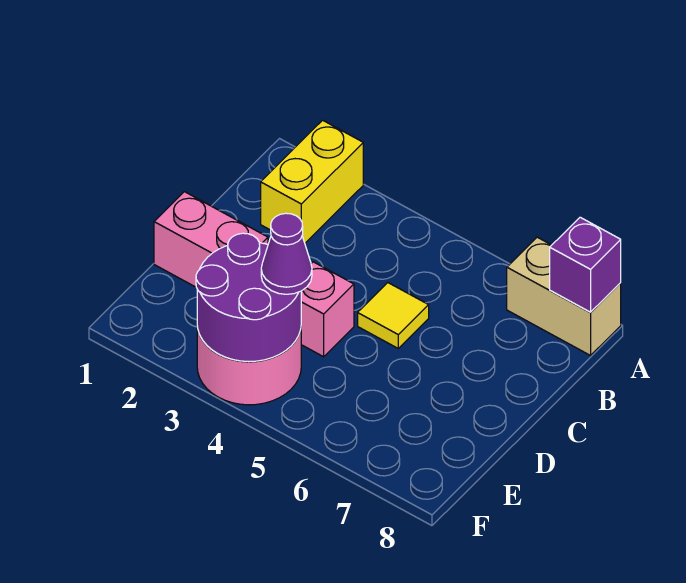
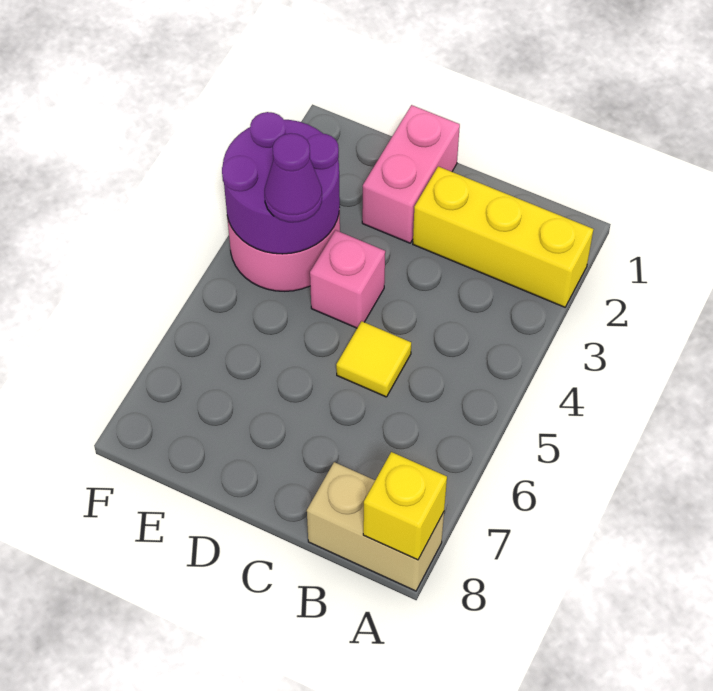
yellow 1x2 brick [261,120,363,243] -> yellow 1x3 brick [413,166,593,307]
tan 1x2 brick [507,237,621,355] -> tan 1x2 brick turned to [307,462,444,591]
purple 1x1 brick [550,217,621,312] -> yellow 1x1 brick [363,452,447,560]

